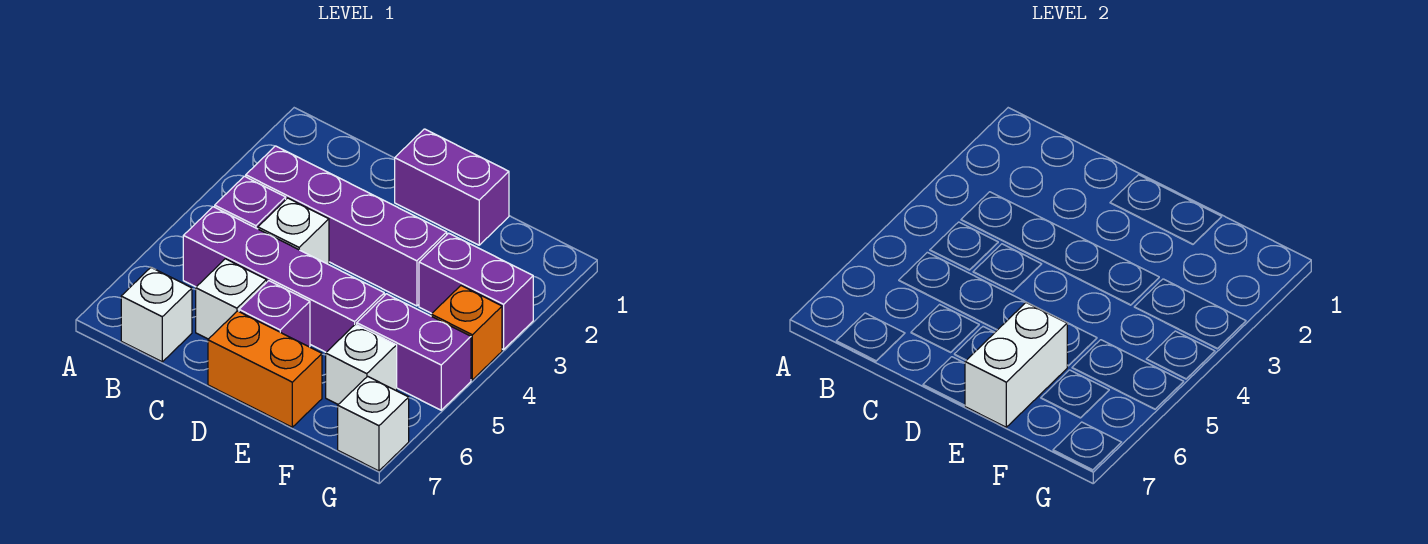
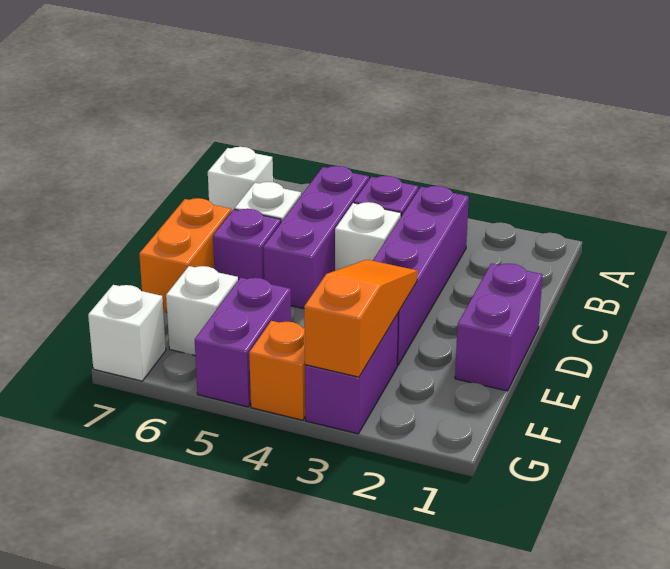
purple 1x4 brick [183,207,384,352] -> purple 1x3 brick [263,166,369,309]
none -> orange 1x3 slope [304,260,418,377]
white 1x2 brick [965,302,1067,427] -> none

